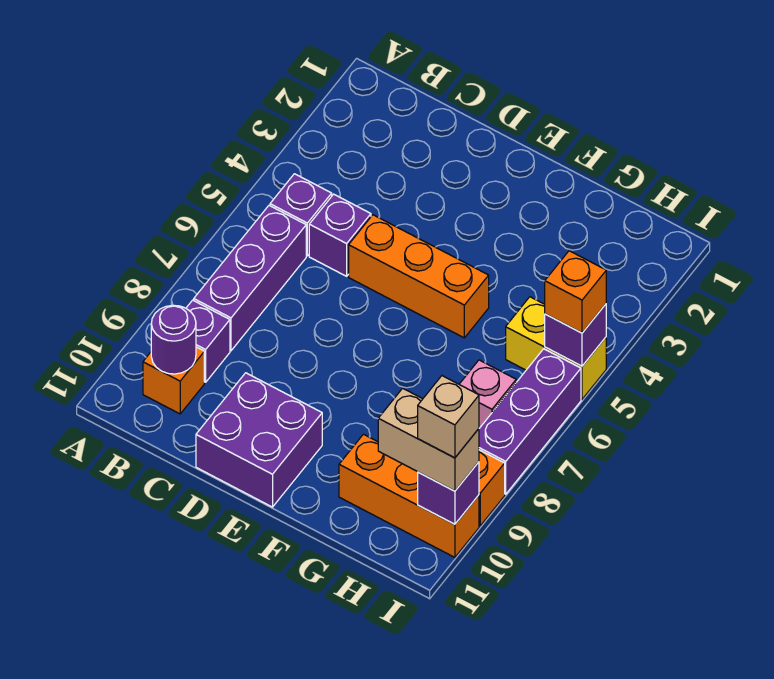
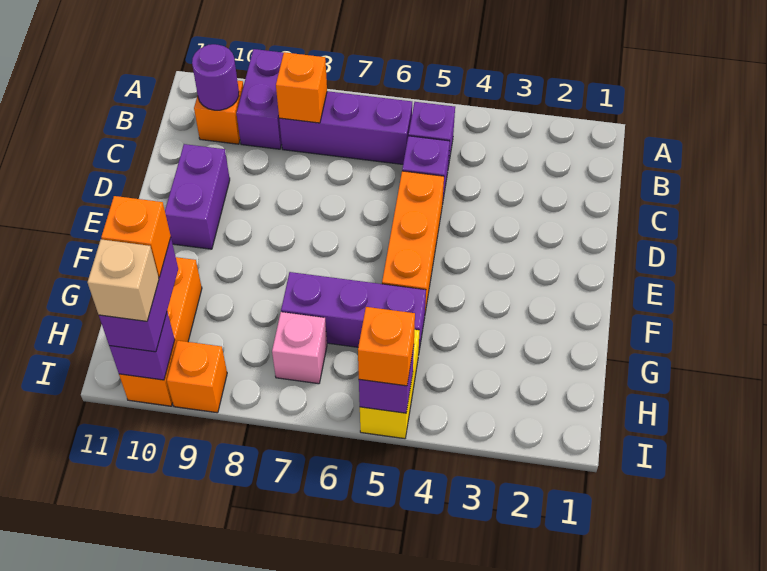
none -> orange 1x1 brick [276,52,327,123]
purple 1x1 brick [186,300,230,382] -> purple 1x2 brick [237,49,283,149]
purple 2x2 brick [196,373,322,507] -> purple 1x2 brick [165,144,230,249]
tan 1x2 brick [378,388,479,491] -> purple 1x2 brick [99,238,178,352]
none -> orange 1x1 brick [101,196,171,277]
purple 1x3 brick [479,349,581,494] -> purple 1x3 brick moved to [281,272,426,355]

